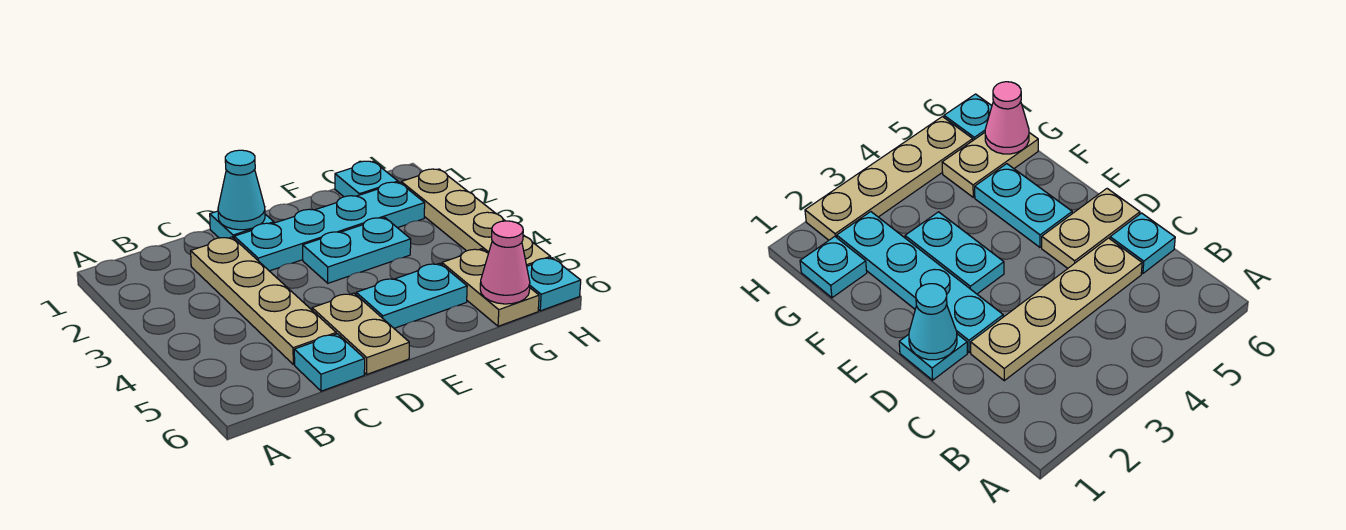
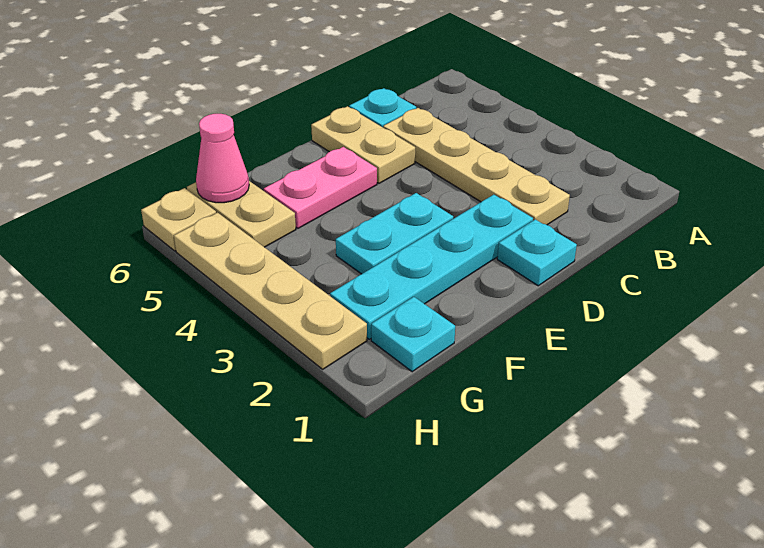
cyan 1x1 cone [218,150,265,230] -> none
cyan 1x2 plate [356,263,467,328] -> pink 1x2 plate [264,147,377,228]
cyan 1x1 plate [527,258,581,311] -> tan 1x1 plate [141,188,216,251]

